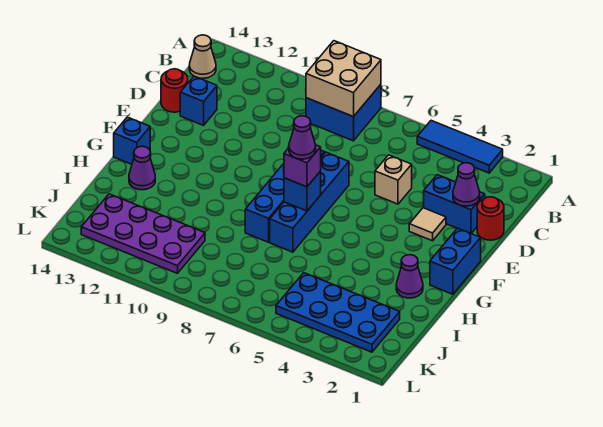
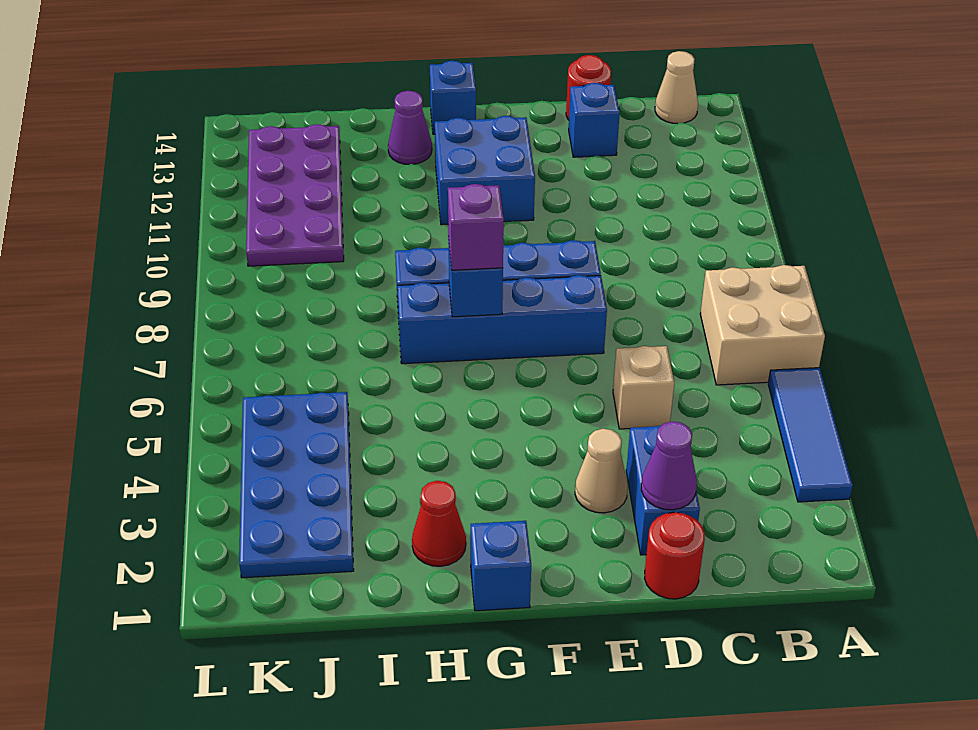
blue 2x2 brick [306,84,381,141] -> blue 2x2 brick moved to [435,116,535,225]
tan 2x2 brick [306,41,381,117] -> tan 2x2 brick moved to [700,265,825,385]
tan 1x1 tile [409,208,446,241] -> tan 1x1 cone [575,429,628,513]
blue 1x2 brick [430,228,481,294] -> blue 1x1 brick [471,521,531,611]
purple 1x1 cone [289,116,316,159] -> none
purple 1x1 cone [396,255,423,298] -> red 1x1 cone [412,481,466,566]

